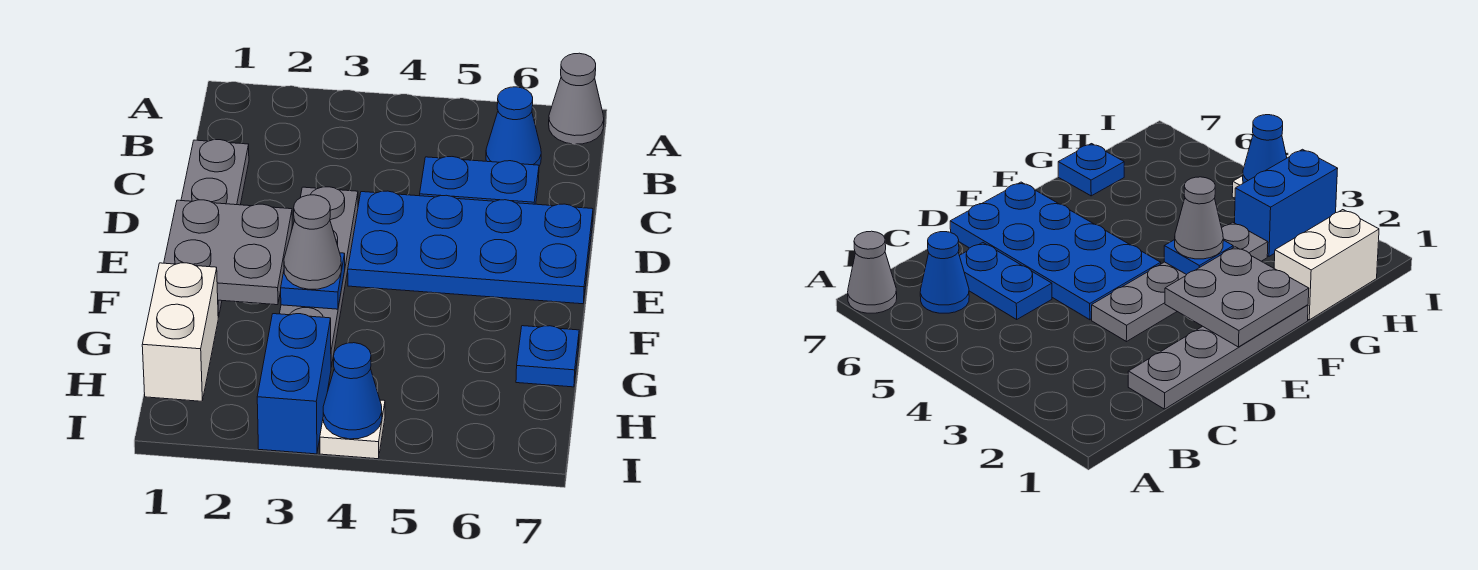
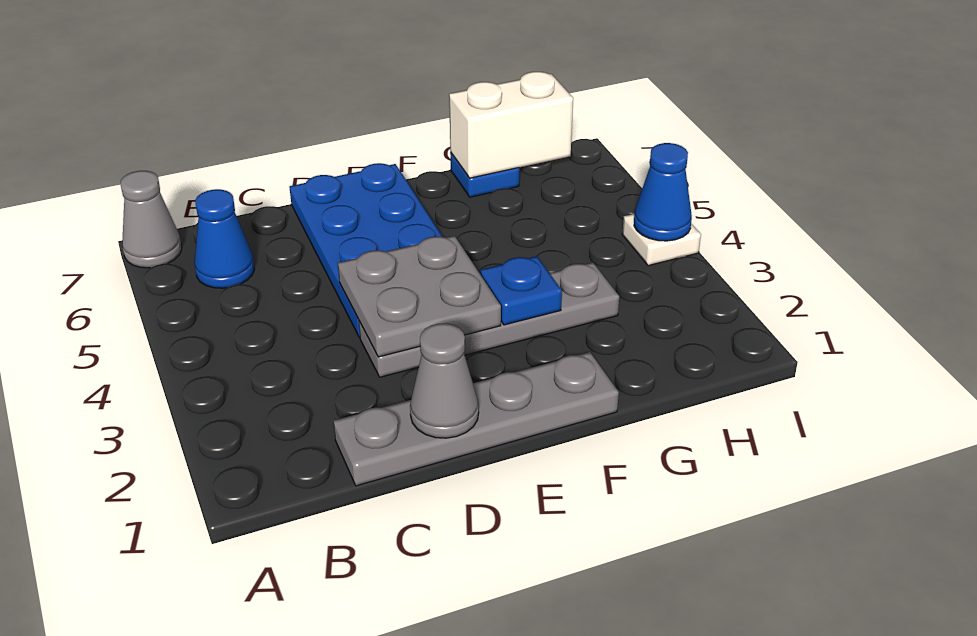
blue 1x2 plate [420,157,539,204] -> none
grey 2x2 plate [164,200,292,305] -> grey 2x2 plate moved to [338,236,501,357]
grey 1x1 cone [284,195,341,289] -> grey 1x1 cone moved to [410,323,479,438]
white 1x2 brick [142,263,218,401] -> white 1x2 brick moved to [449,72,573,178]
blue 1x2 brick [257,314,331,454] -> none

